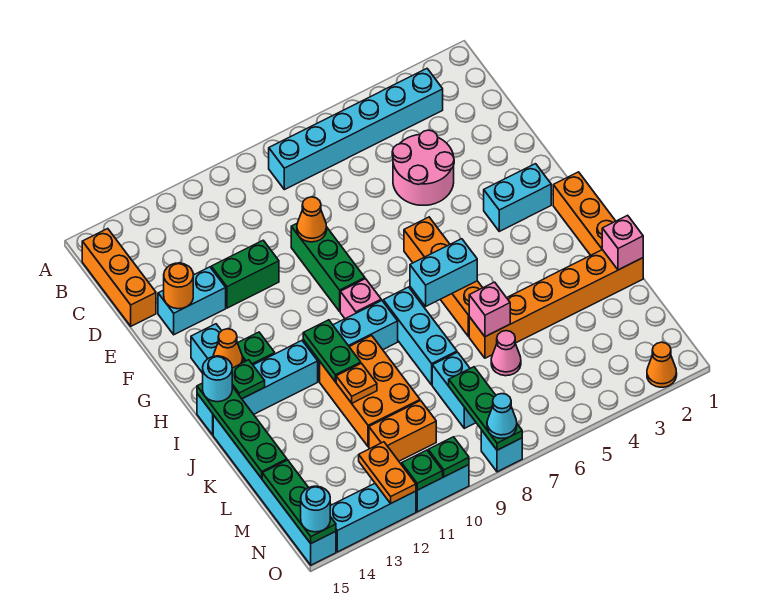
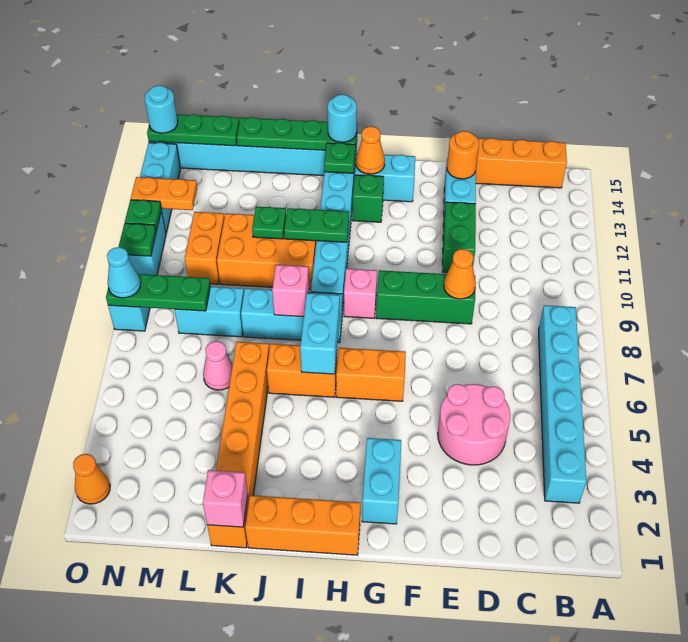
pink 1x1 brick [469,282,510,337] -> pink 1x1 brick moved to [272,265,309,317]
orange 1x1 plate [336,363,377,403] -> green 1x1 plate [252,207,286,239]

